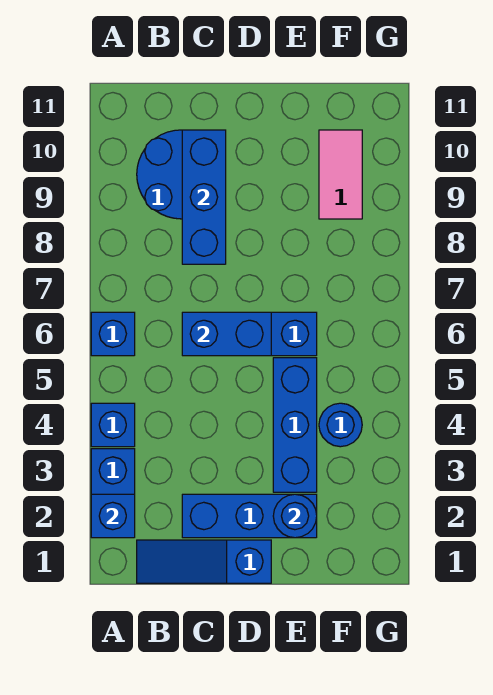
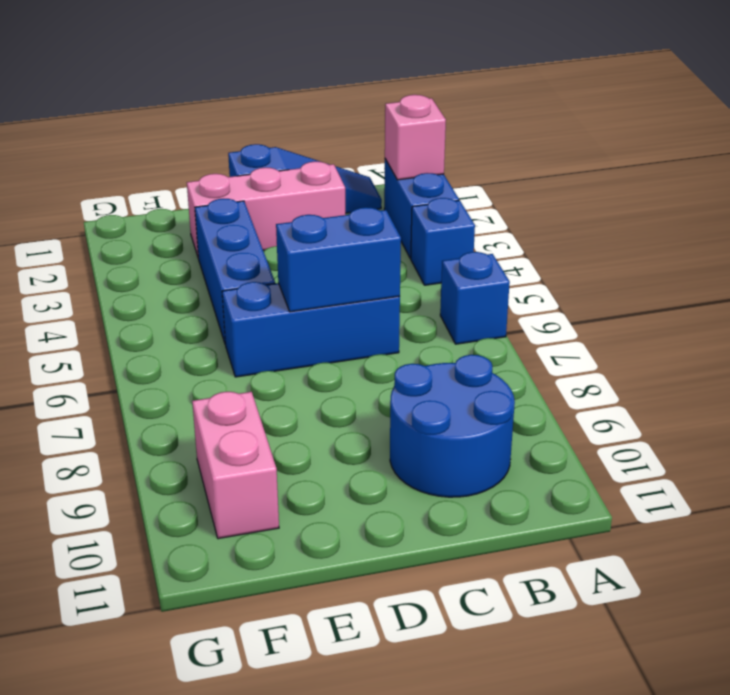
blue 1x1 brick [91,494,135,538] -> pink 1x1 brick [385,95,446,180]
blue 1x3 brick [182,494,317,538] -> pink 1x3 brick [187,162,345,259]
blue 1x3 brick [182,130,226,264] -> none
blue 1x1 round brick [273,494,317,538] -> none
blue 1x1 round brick [319,403,362,447] -> none
pink 1x2 tile [319,130,362,219] -> pink 1x2 brick [192,392,279,539]

